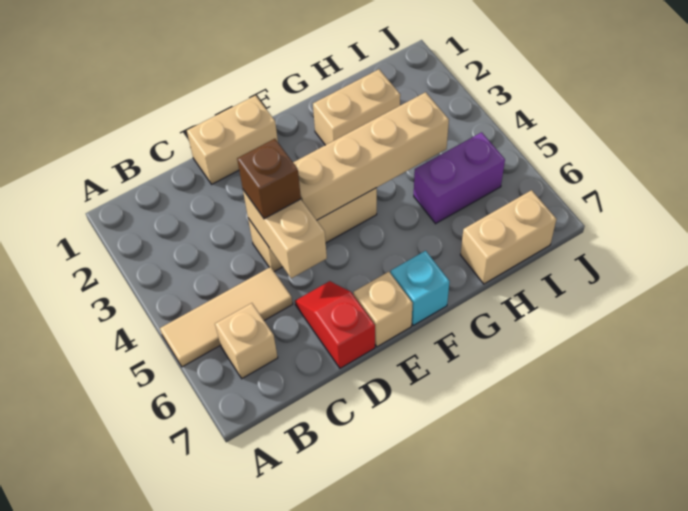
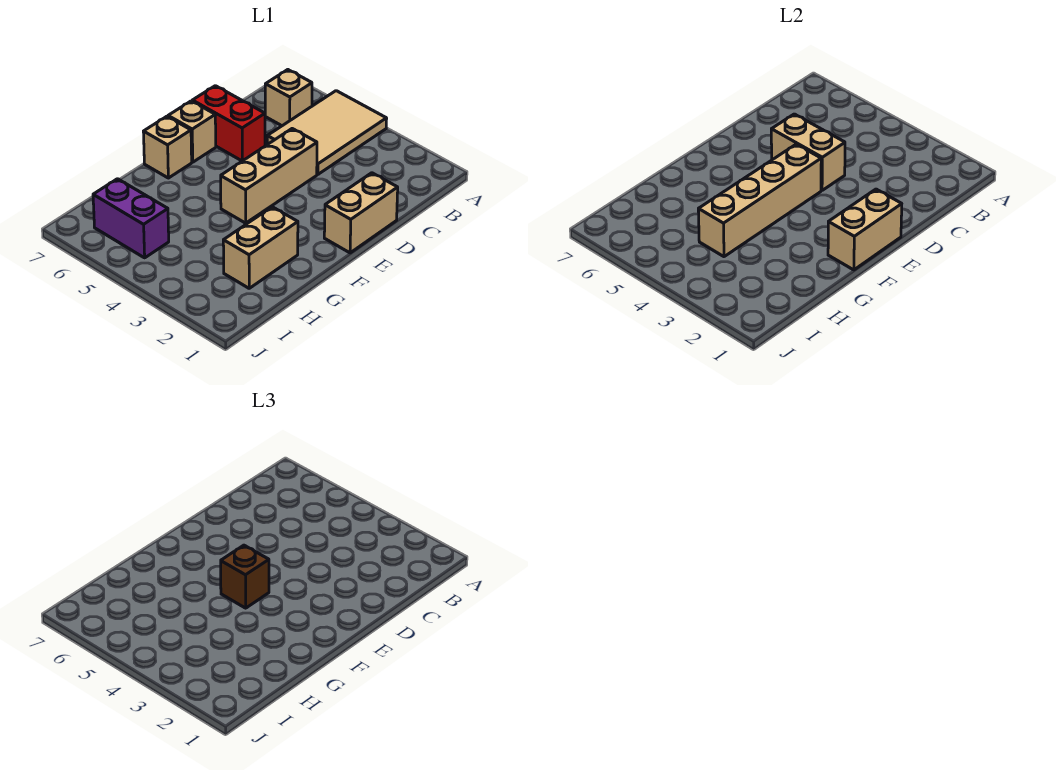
tan 1x3 tile [160,267,293,367] -> tan 2x3 tile [267,91,387,175]
brown 1x1 brick [237,139,301,219] -> brown 1x1 brick moved to [221,545,269,608]
red 1x2 slope [295,281,375,368] -> red 1x2 brick [192,86,265,161]
cyan 1x1 brick [391,251,450,325] -> tan 1x1 brick [143,116,192,178]
purple 1x2 brick [414,132,505,224] -> purple 1x2 brick turned to [93,179,169,258]
tan 1x2 brick [460,190,556,284] -> tan 1x2 brick moved to [828,189,902,270]

